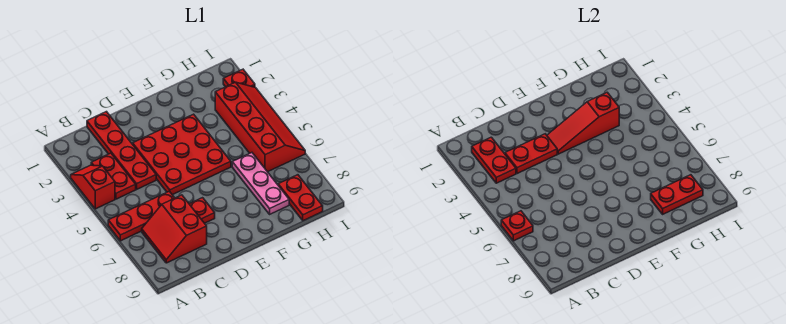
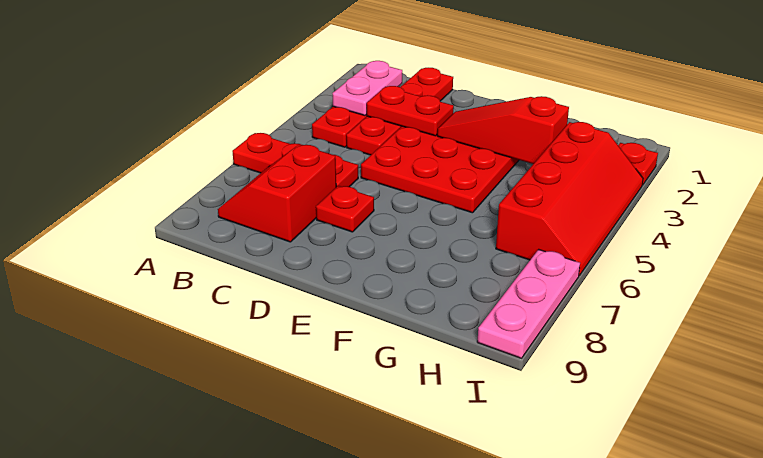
red 1x2 slope [71,165,115,209] -> none
red 1x1 plate [501,211,533,241] -> none
red 1x2 plate [472,137,516,183] -> pink 1x2 plate [333,61,402,116]
pink 1x3 plate [232,153,289,214] -> pink 1x3 plate moved to [477,249,580,358]
red 1x2 plate [651,175,703,214] -> none
red 1x2 plate [278,175,323,221] -> none

